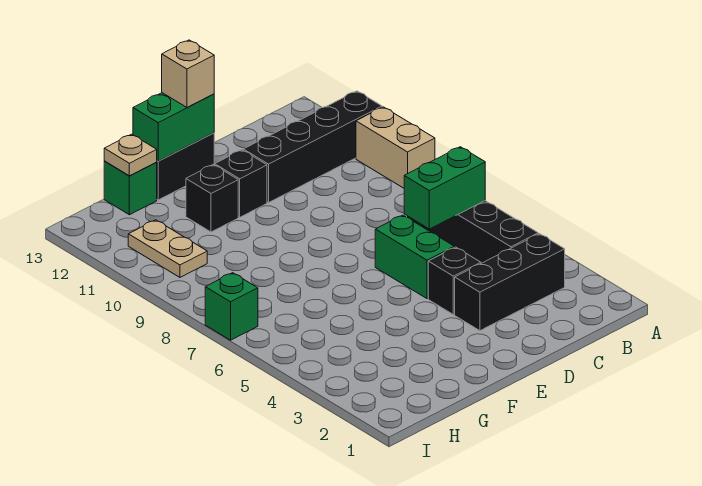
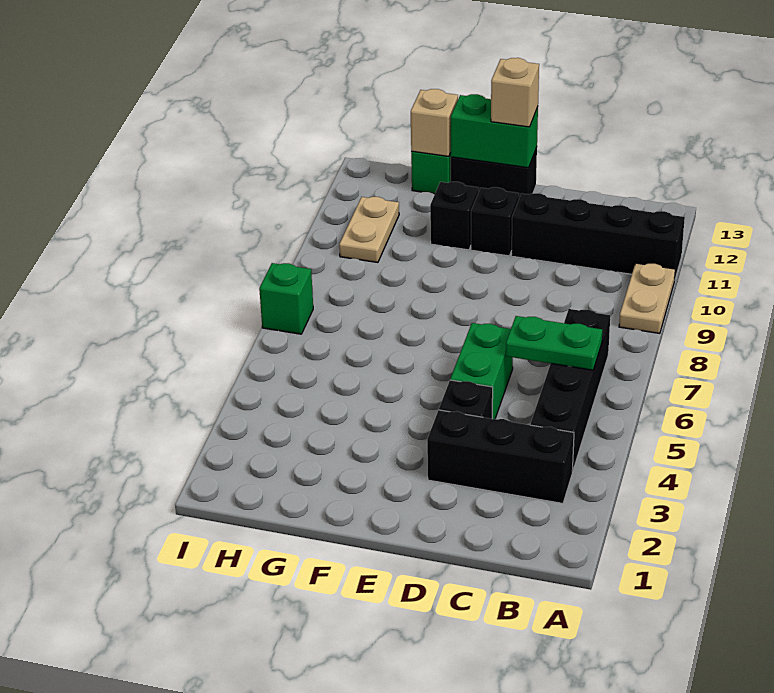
tan 1x2 brick [356,107,435,188] -> tan 1x2 plate [619,263,675,333]
green 1x2 brick [404,147,485,229] -> green 1x2 plate [506,316,602,370]
tan 1x1 plate [104,134,157,176] -> tan 1x1 brick [411,89,458,156]

